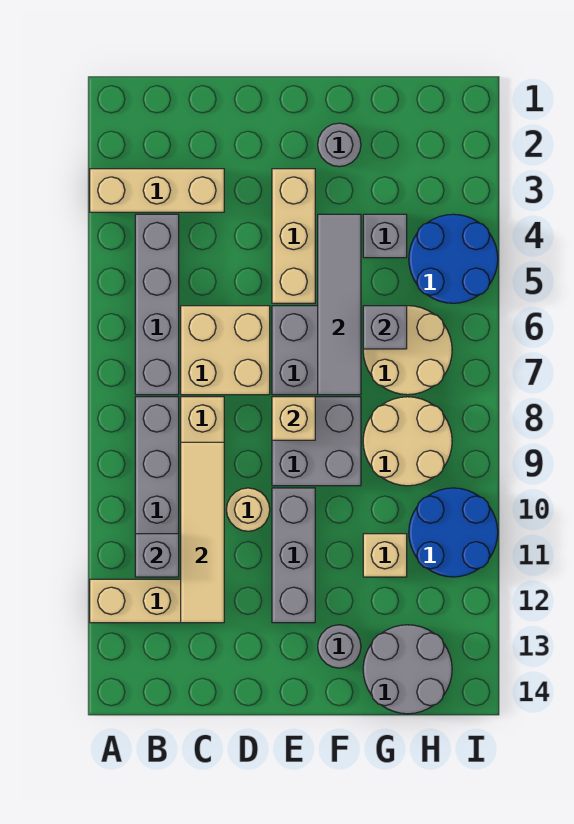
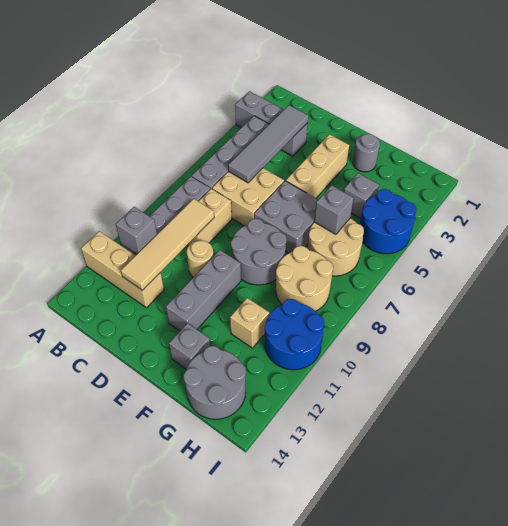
tan 1x3 brick [90,169,224,212] -> grey 1x3 brick [235,91,308,156]
grey 2x2 brick [272,397,361,486] -> grey 2x2 round brick [231,219,287,285]
tan 1x1 brick [272,397,315,440] -> none
grey 1x4 tile [318,214,361,395] -> grey 1x4 tile moved to [228,105,308,183]
grey 1x1 round brick [318,625,361,668] -> grey 1x1 brick [169,323,210,369]

